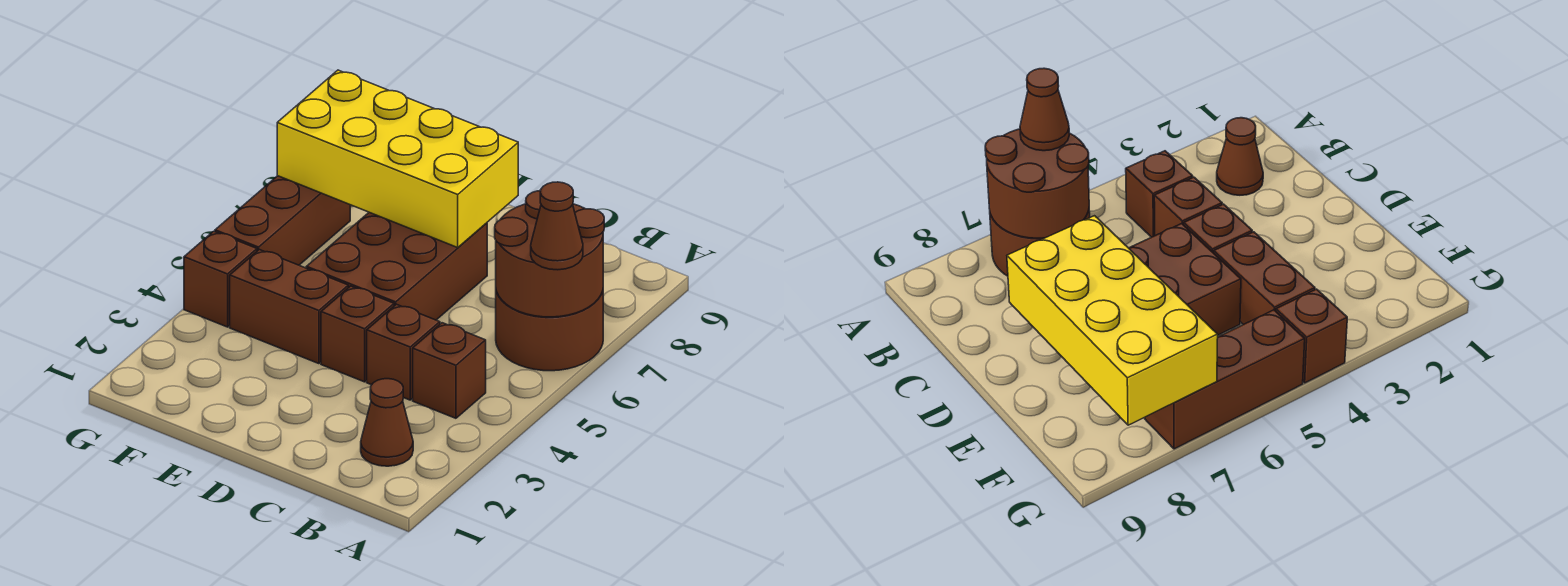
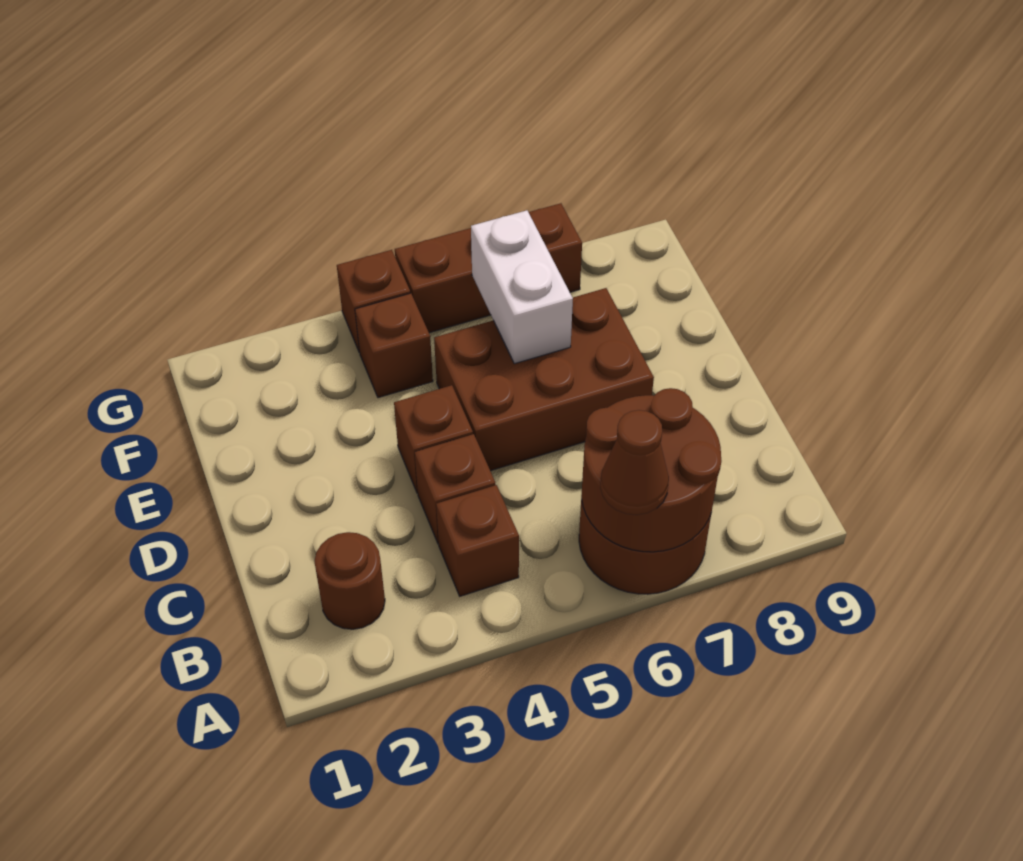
brown 1x1 cone [361,379,413,466] -> brown 1x1 round brick [314,532,385,629]
yellow 2x4 brick [277,70,518,248] -> none
brown 1x2 brick [230,250,348,364] -> brown 1x1 brick [355,293,433,398]
none -> white 1x2 brick [471,210,573,364]

